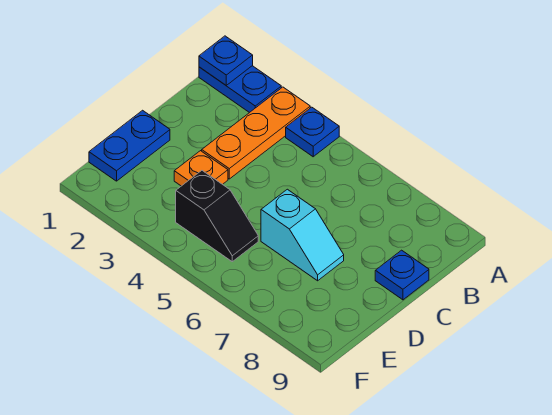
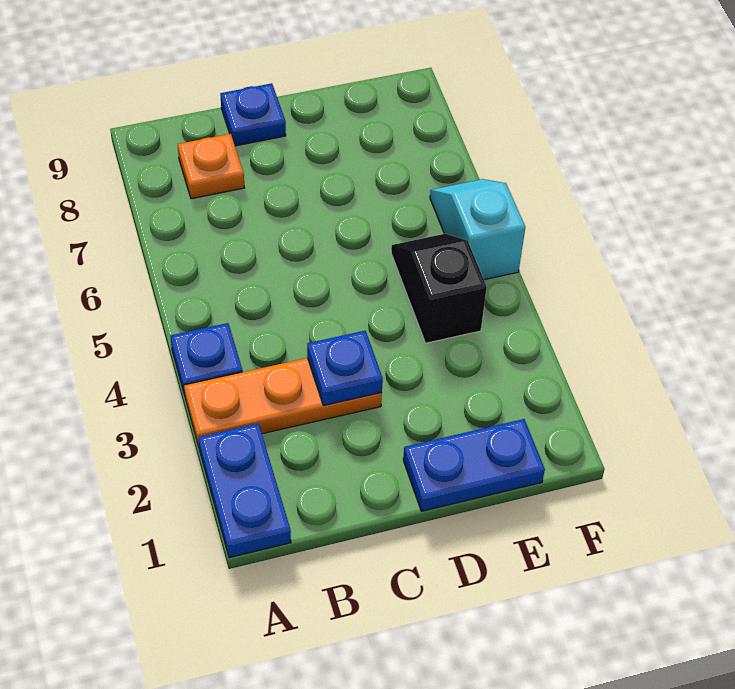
blue 1x1 plate [199,36,253,85] -> blue 1x1 plate moved to [307,331,383,406]
orange 1x1 plate [174,151,228,186] -> orange 1x1 plate moved to [178,134,245,199]
cyan 1x2 slope [261,189,344,281] -> cyan 1x2 slope moved to [430,179,525,280]

